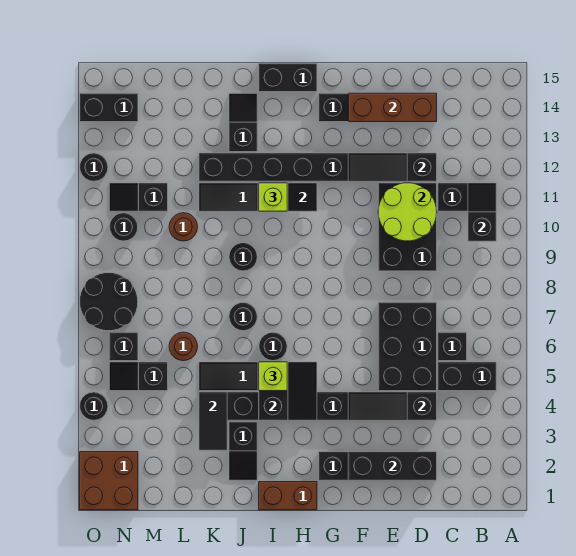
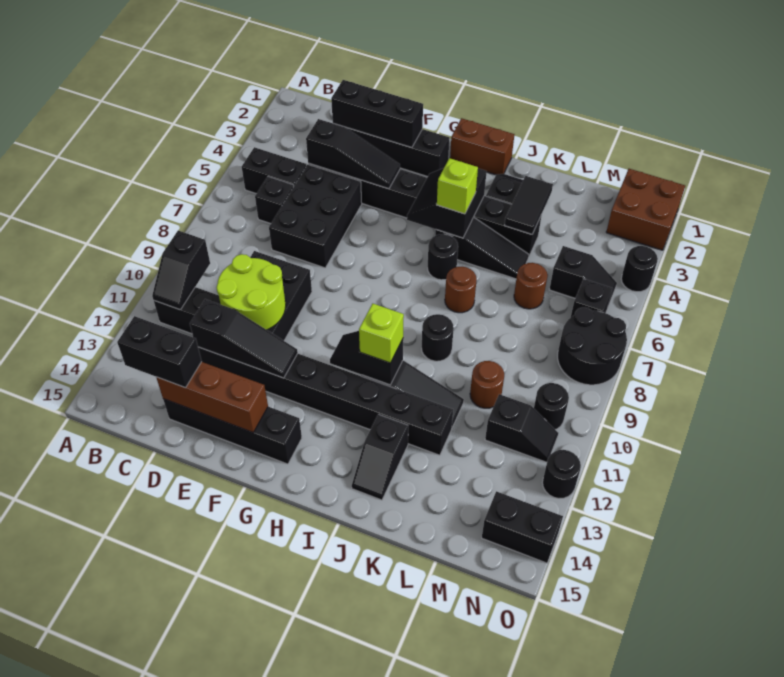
black 1x2 brick [259,63,317,92] -> black 1x2 brick moved to [117,316,202,388]
black 1x1 round brick [229,302,257,331] -> brown 1x1 round brick [445,267,477,313]

